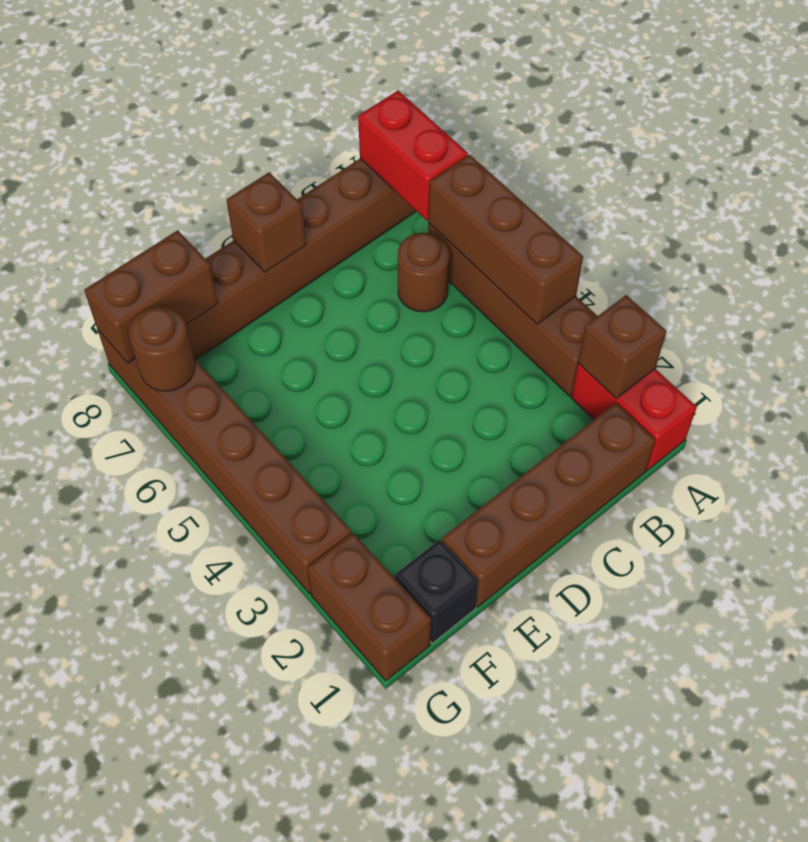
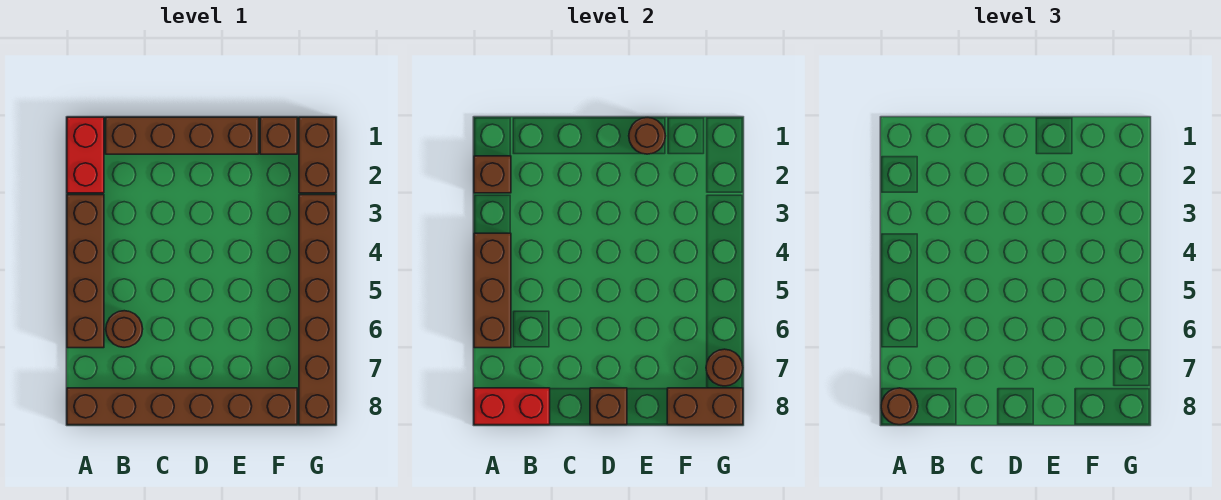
red 1x2 brick [358,91,468,220] -> red 1x2 brick turned to [474,388,550,425]
none -> brown 1x1 round brick [881,388,918,425]
none -> brown 1x1 round brick [629,118,665,154]
black 1x1 brick [395,540,479,643] -> brown 1x1 brick [260,117,297,154]

